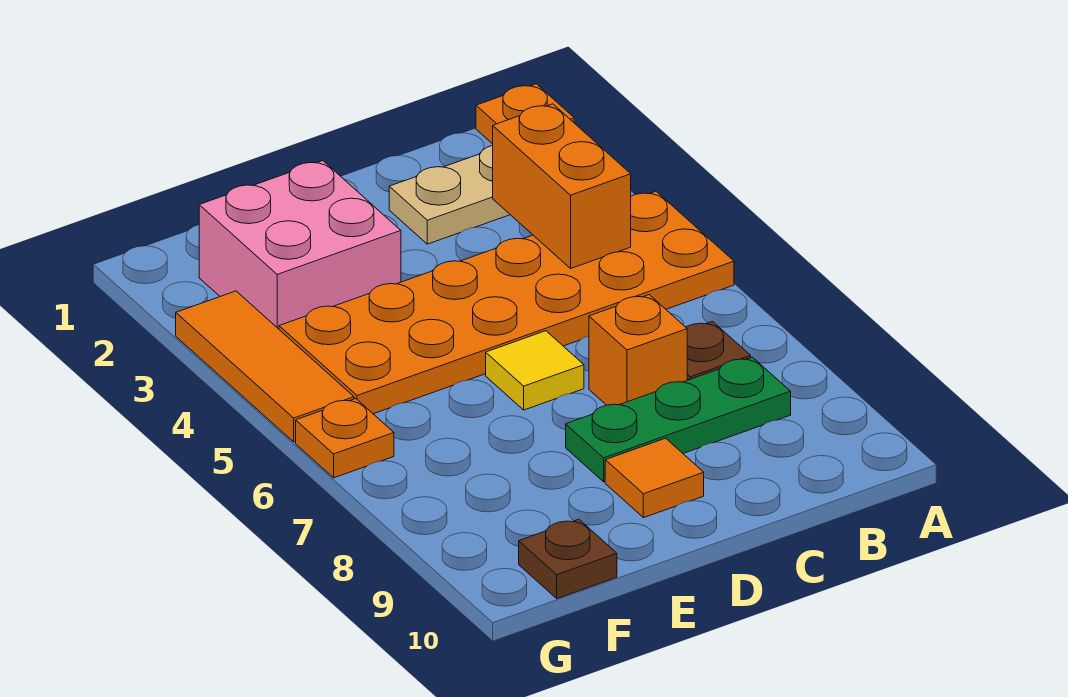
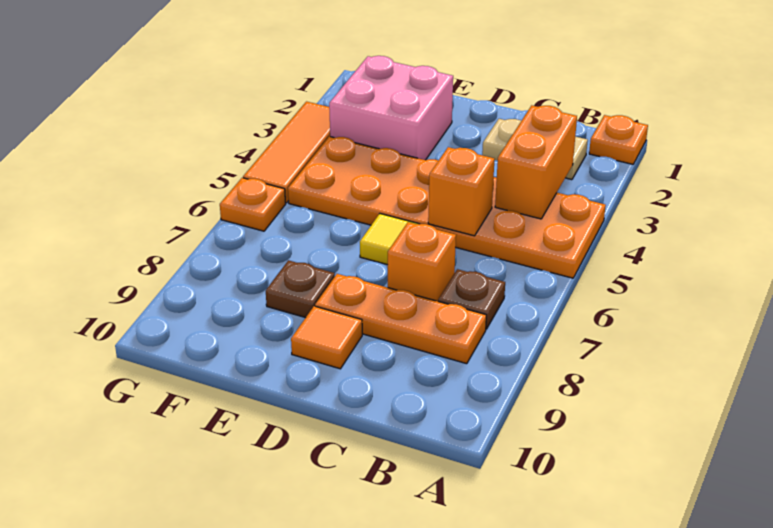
green 1x3 plate [566,357,791,482] -> orange 1x3 plate [315,274,486,364]
none -> orange 1x1 brick [428,147,495,236]
brown 1x1 plate [519,519,617,598] -> brown 1x1 plate moved to [266,260,335,318]

